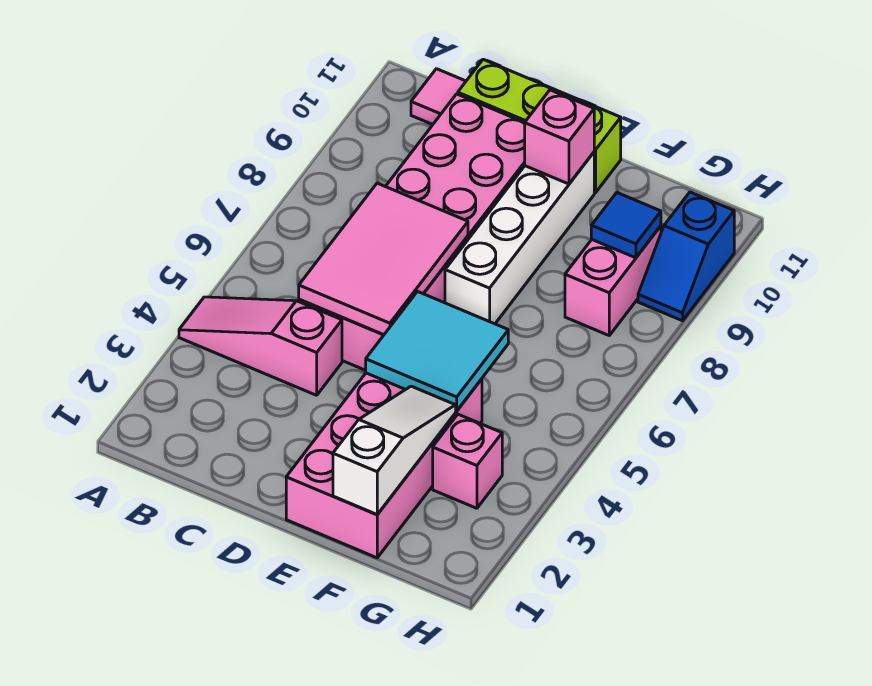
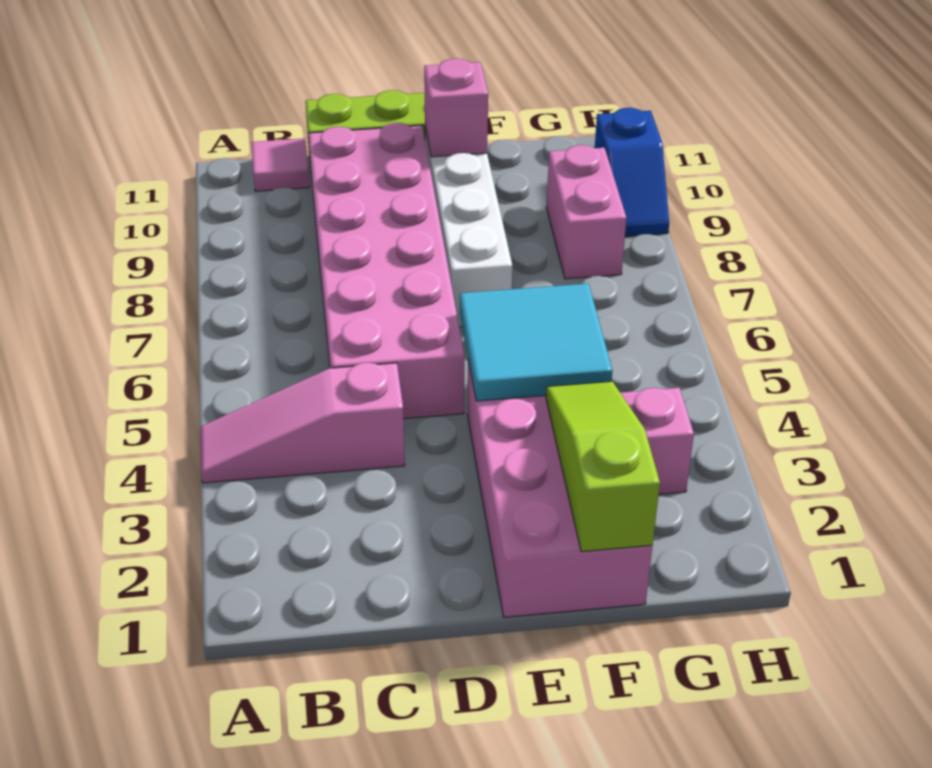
pink 2x3 tile [299,183,468,335] -> none
white 1x3 slope [333,386,456,515] -> lime 1x3 slope [546,381,660,552]
blue 1x1 tile [591,193,661,258] -> none

